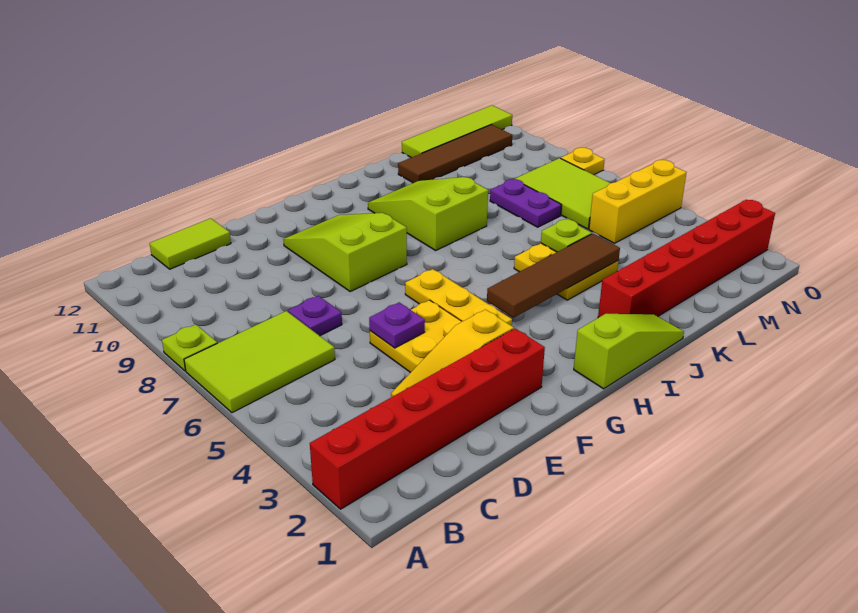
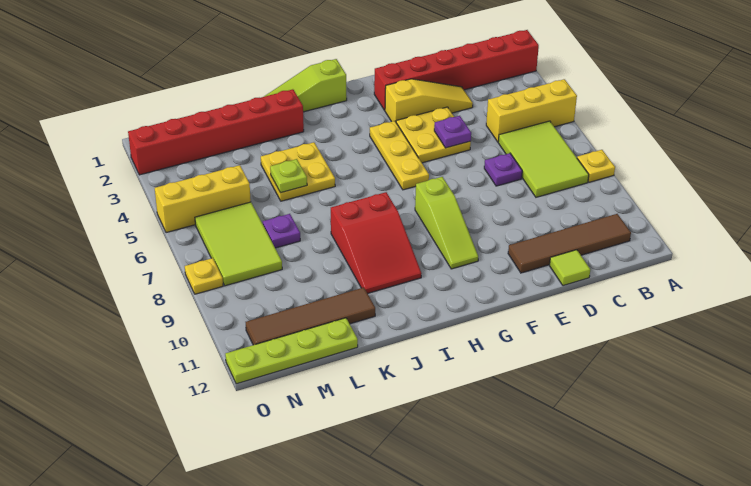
none -> yellow 1x3 brick [486,79,577,142]
lime 2x3 tile [184,311,335,413] -> lime 2x3 tile turned to [498,121,589,197]
lime 1x1 plate [162,324,217,371] -> yellow 1x1 plate [577,150,615,182]
lime 1x2 tile [150,218,231,269] -> lime 1x1 tile [550,250,590,286]
lime 2x3 slope [283,213,407,291] -> lime 1x3 slope [415,177,478,269]
brown 1x4 tile [487,234,620,318] -> brown 1x4 tile moved to [508,214,631,273]
lime 2x3 slope [368,177,488,250] -> red 2x3 slope [331,192,422,293]
purple 1x2 plate [490,179,562,227] -> purple 1x1 plate [263,214,300,248]
lime 1x4 tile [402,105,512,158] -> lime 1x4 plate [225,318,358,384]

